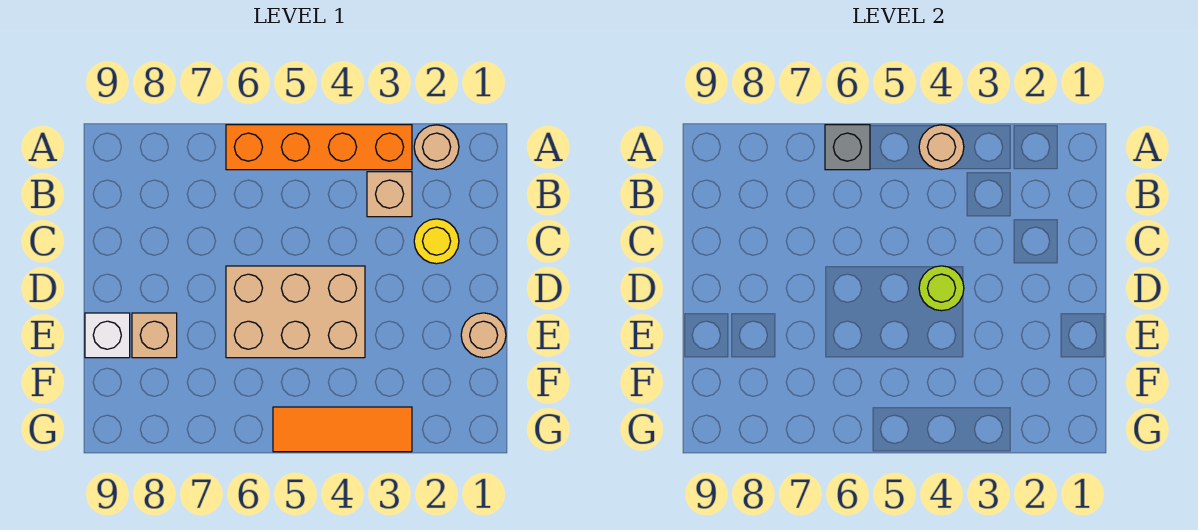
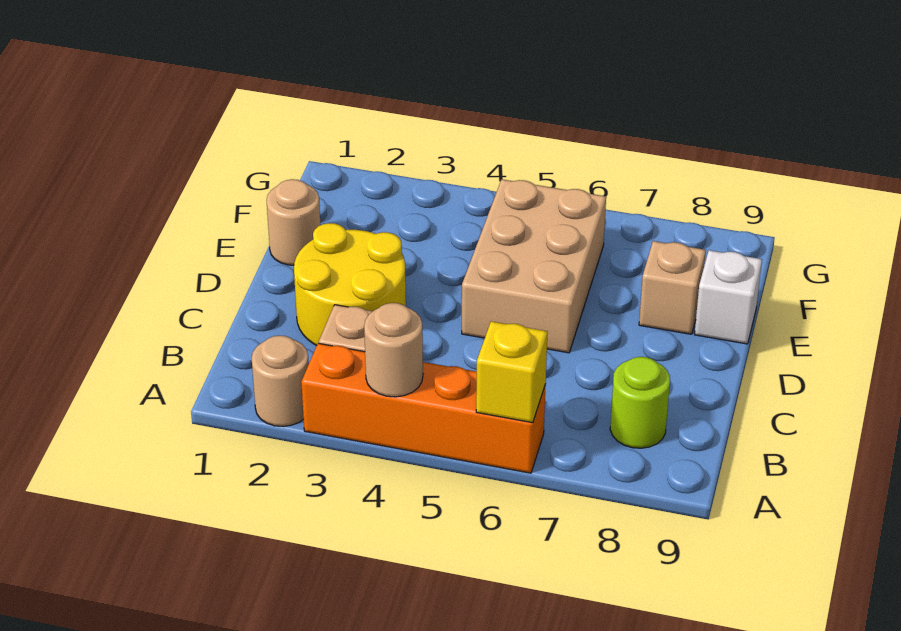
grey 1x1 brick [825,125,870,170] -> yellow 1x1 brick [476,321,548,423]
yellow 1x1 round brick [414,219,459,264] -> yellow 2x2 round brick [294,223,406,346]
tan 2x3 brick [226,266,365,358] -> tan 2x3 brick turned to [462,179,606,353]
lime 1x1 round brick [919,266,964,311] -> lime 1x1 round brick moved to [610,357,670,448]
orange 1x3 tile [273,407,412,452] -> none

